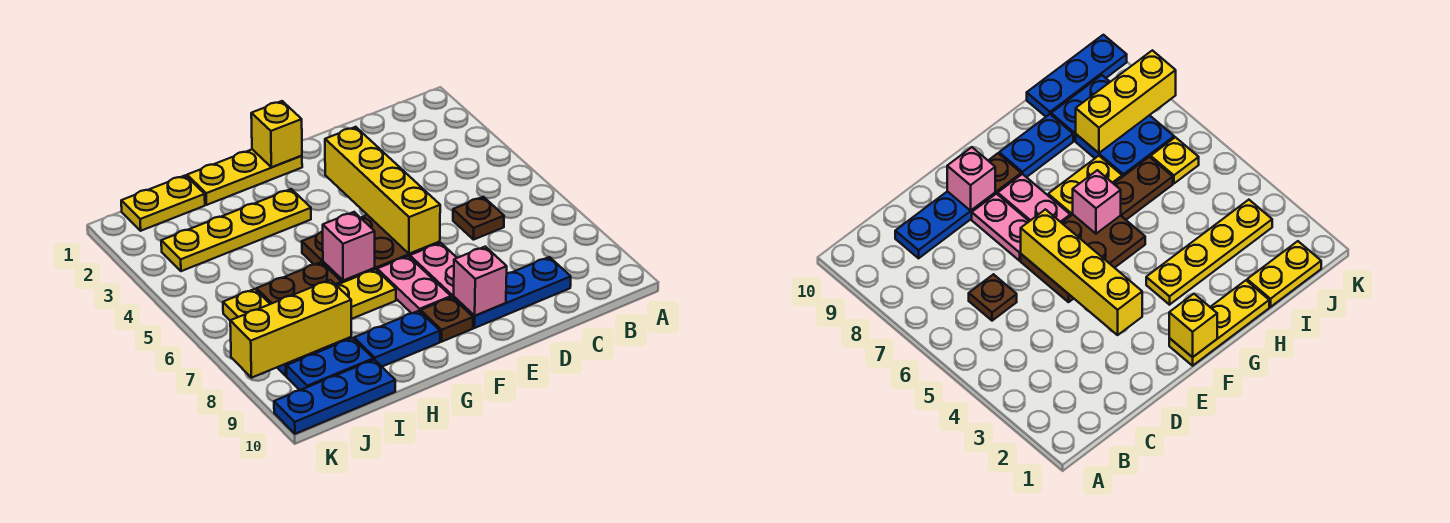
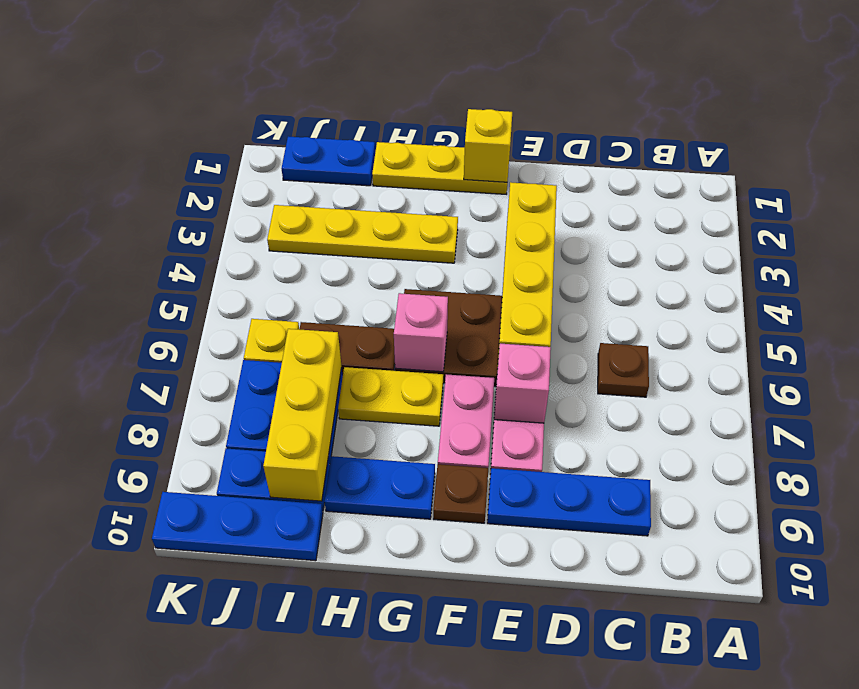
pink 1x1 brick [454,247,507,316] -> pink 1x1 brick moved to [494,344,551,423]
yellow 1x2 plate [121,175,205,231] -> blue 1x2 plate [282,136,375,186]
yellow 1x3 brick [230,280,351,378] -> yellow 1x3 brick turned to [263,329,342,501]

